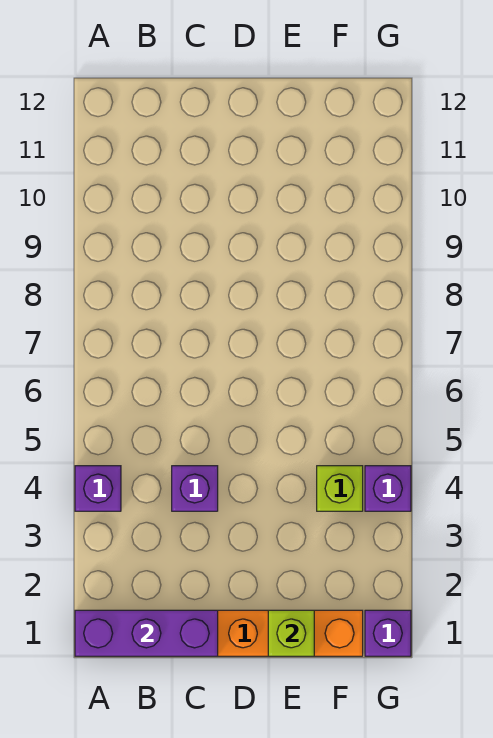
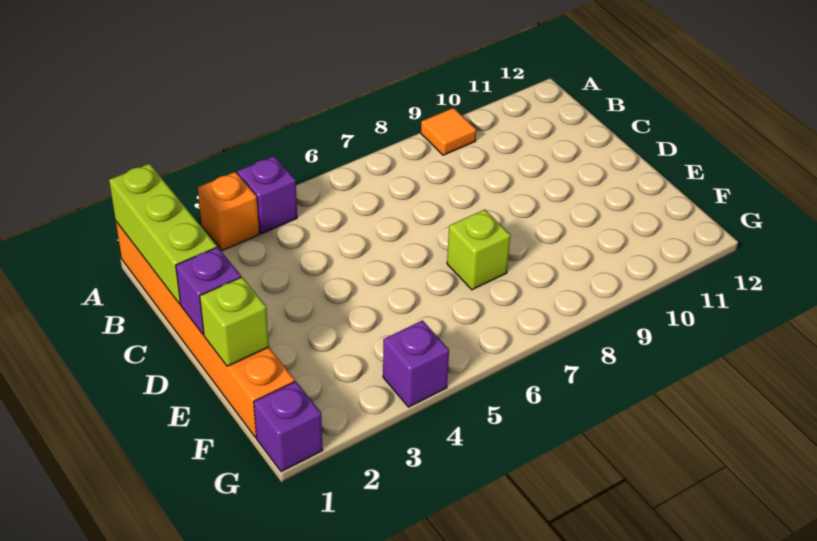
purple 1x3 brick [75,610,218,656] -> lime 1x3 brick [109,164,217,304]
none -> orange 1x1 brick [198,172,259,251]
none -> orange 1x1 tile [421,108,476,155]
purple 1x1 brick [172,466,218,511] -> purple 1x1 brick moved to [176,247,241,335]
lime 1x1 brick [317,466,363,511] -> lime 1x1 brick moved to [447,209,510,290]

